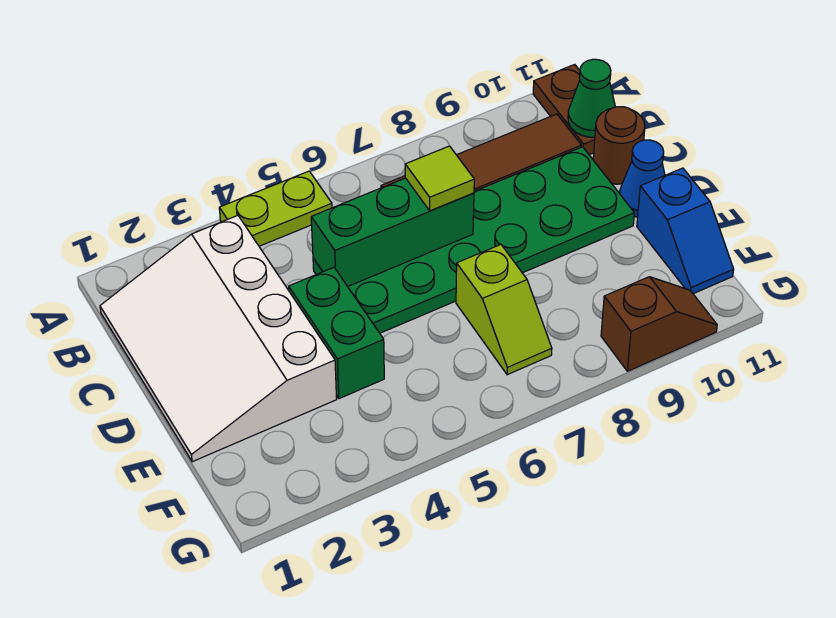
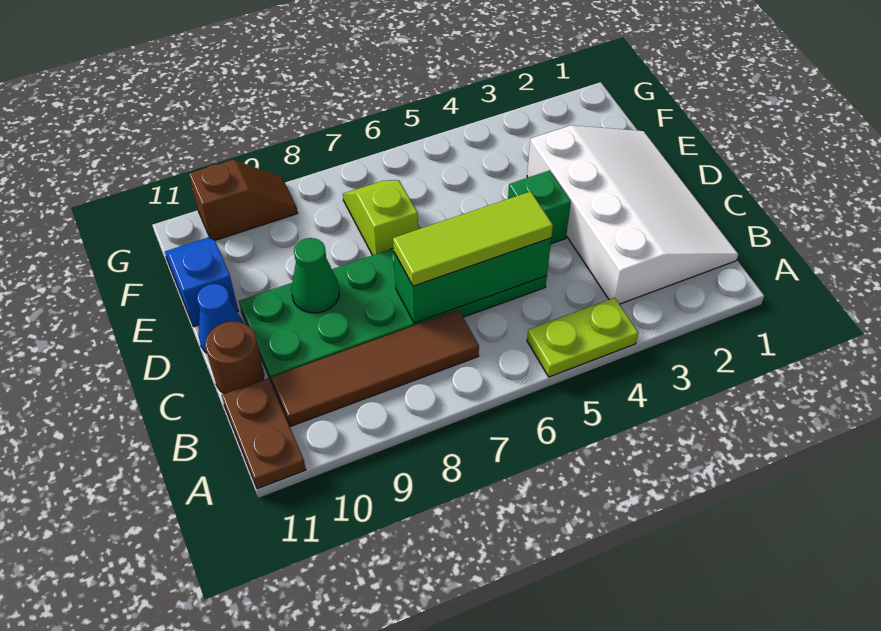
green 1x1 cone [568,59,615,137] -> green 1x1 cone moved to [291,238,339,313]
lime 1x1 tile [405,146,474,211] -> lime 1x3 tile [393,191,553,286]
green 1x2 brick [289,267,384,399] -> green 1x1 brick [508,171,571,244]
brown 1x2 slope [601,277,717,371] -> brown 1x2 slope turned to [189,160,297,240]

